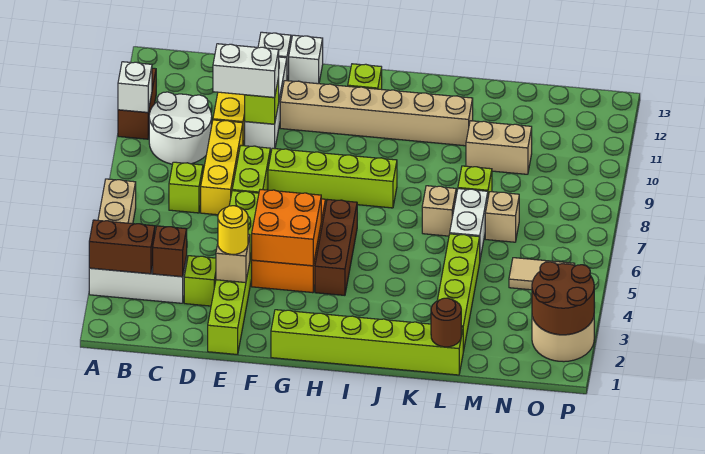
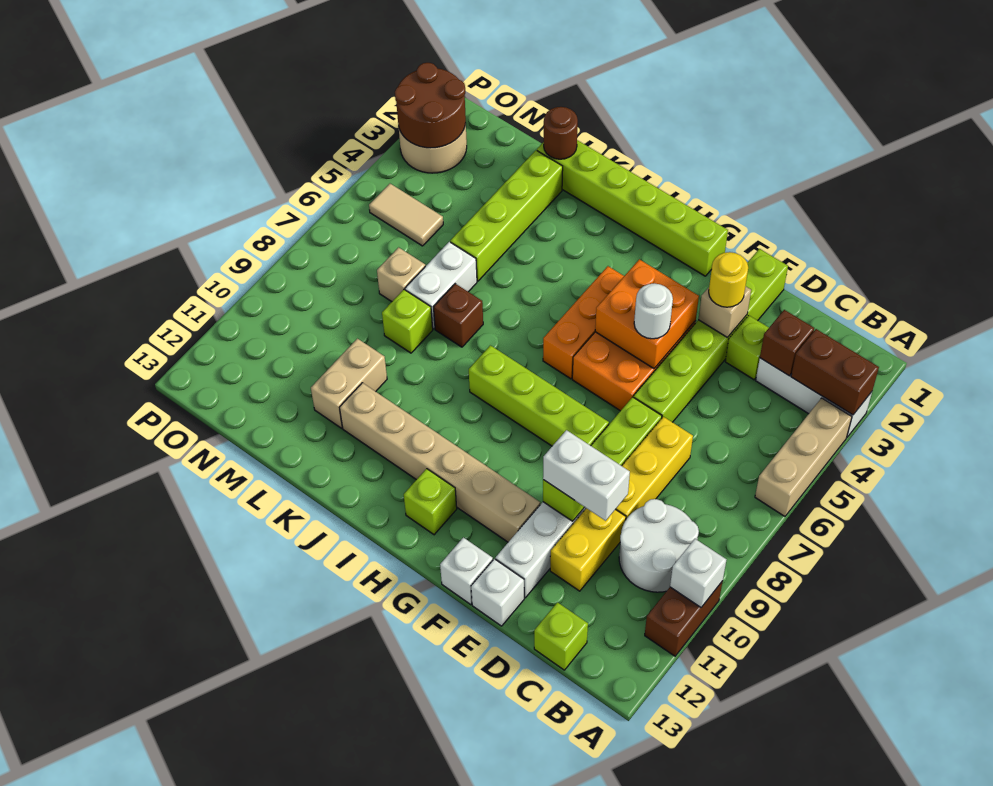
lime 1x1 brick [169,162,203,213] -> lime 1x1 brick moved to [534,602,588,670]
none -> white 1x1 round brick [634,283,673,339]
brown 1x3 brick [315,199,357,295] -> orange 1x3 brick [543,266,624,379]
tan 1x1 brick [422,186,456,236] -> brown 1x1 brick [434,284,483,347]
tan 1x2 brick [466,121,532,174] -> tan 1x2 brick turned to [311,339,387,428]

